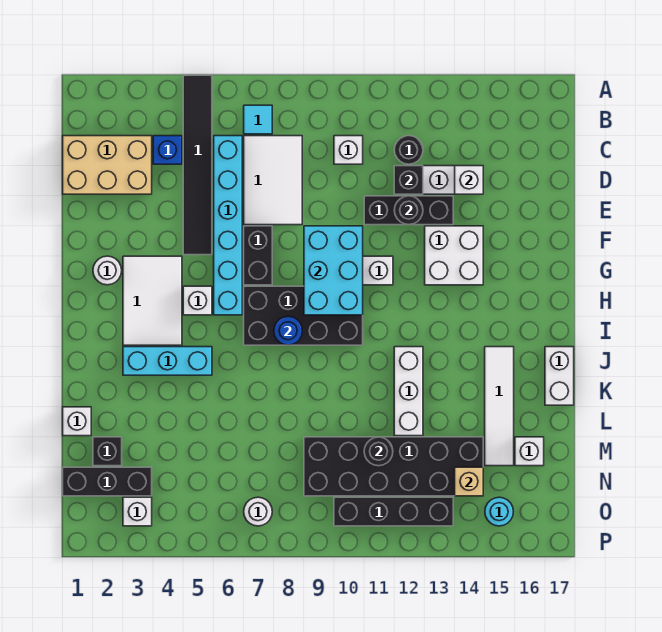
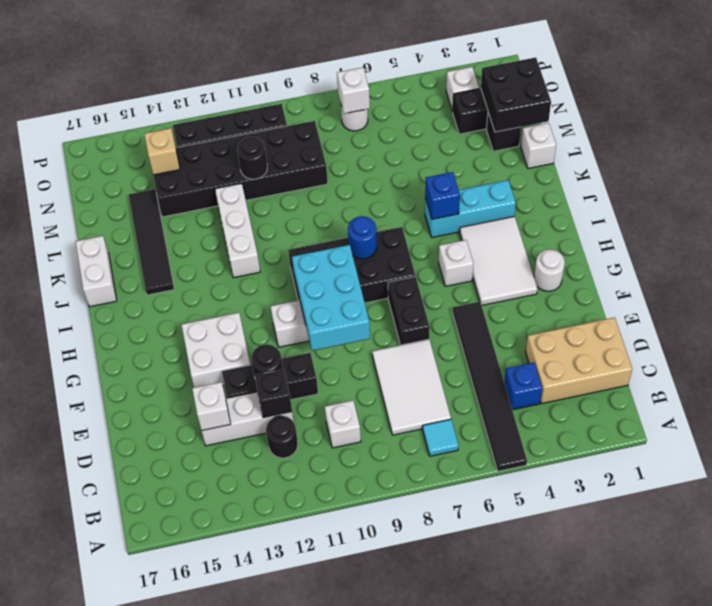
cyan 1x6 brick [214,136,242,315] -> none
none -> blue 1x1 brick [425,172,460,219]
white 1x4 tile [485,347,514,466] -> black 1x4 tile [129,189,174,295]
none -> black 2x2 brick [481,58,551,132]
white 1x1 brick [515,437,544,466] -> white 1x1 brick moved to [337,67,370,114]
cyan 1x1 round brick [485,497,513,526] -> none

